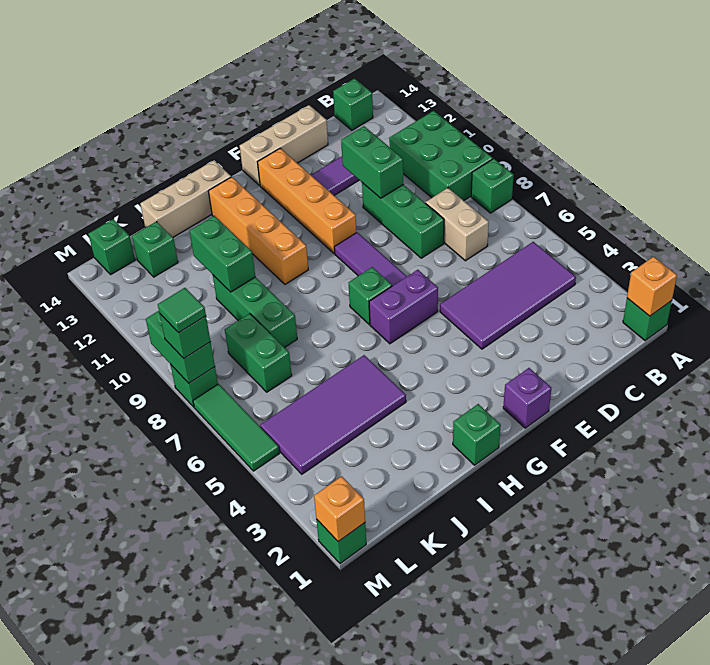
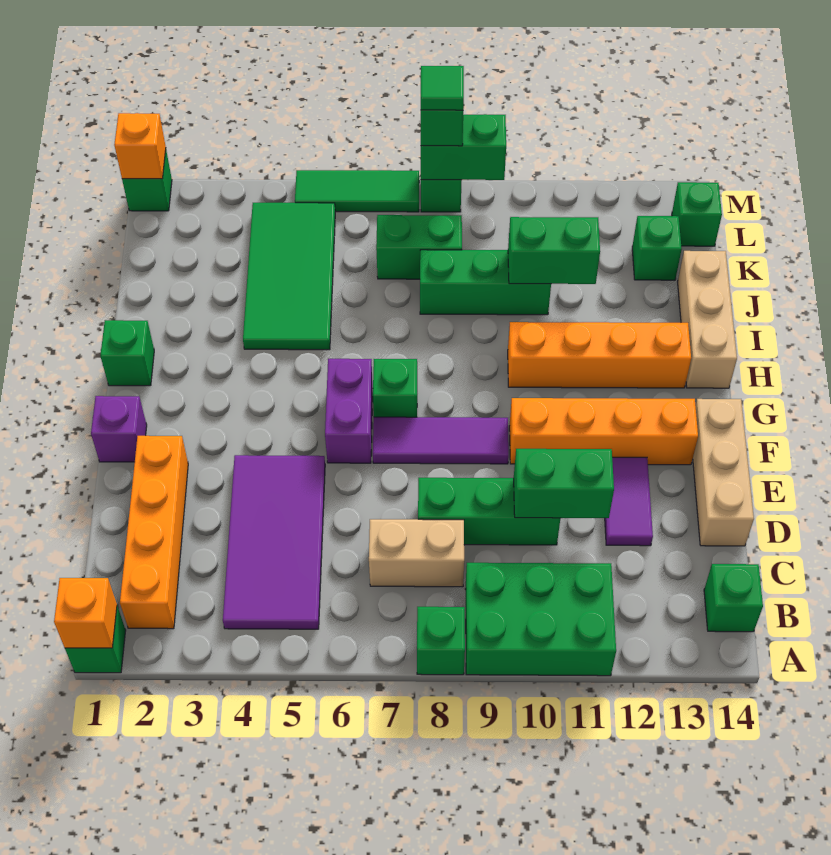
none -> orange 1x4 brick [120,436,188,629]
purple 2x4 tile [260,355,406,474] -> green 2x4 tile [243,203,335,350]

